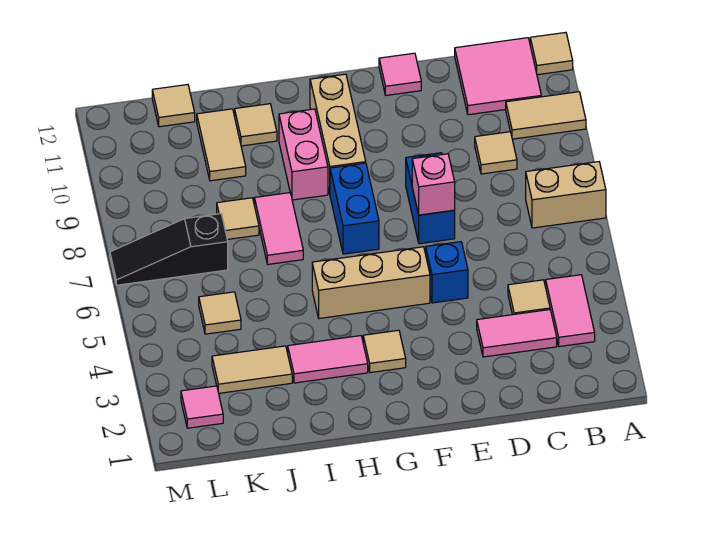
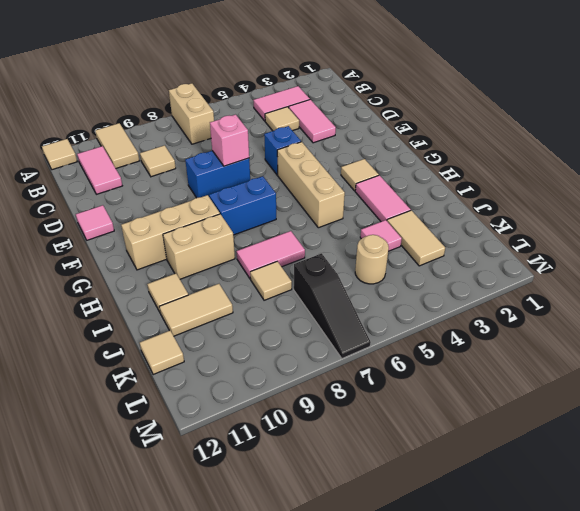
pink 2x2 tile [455,38,541,115] -> pink 1x2 tile [77,146,122,194]
pink 1x2 brick [279,109,328,200] -> tan 1x2 brick [163,214,235,279]
tan 1x1 tile [199,292,241,334] -> tan 1x1 round brick [355,235,389,284]
pink 1x1 tile [181,386,223,428] -> pink 1x1 tile moved to [360,220,402,251]

